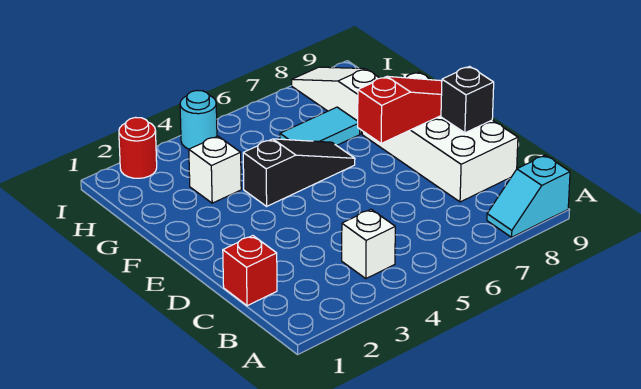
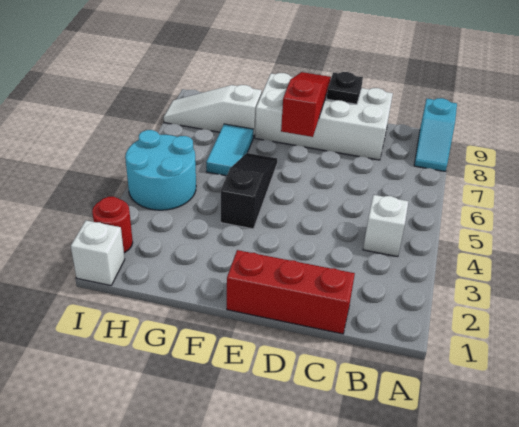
red 1x1 brick [223,236,277,306] -> red 1x3 brick [227,250,355,334]
black 1x1 brick [441,67,494,133] -> black 1x1 plate [327,72,363,104]
white 1x1 brick [189,136,241,203] -> white 1x1 brick moved to [71,220,125,285]
cyan 1x1 round brick [180,90,217,149] -> cyan 2x2 round brick [125,130,196,210]

